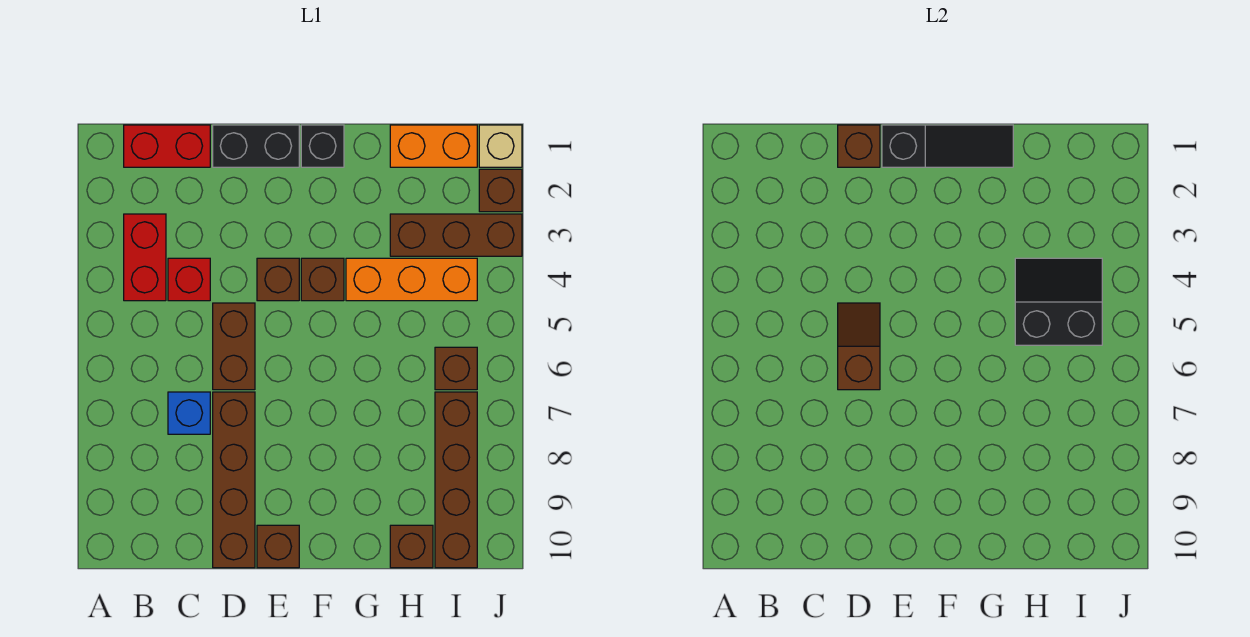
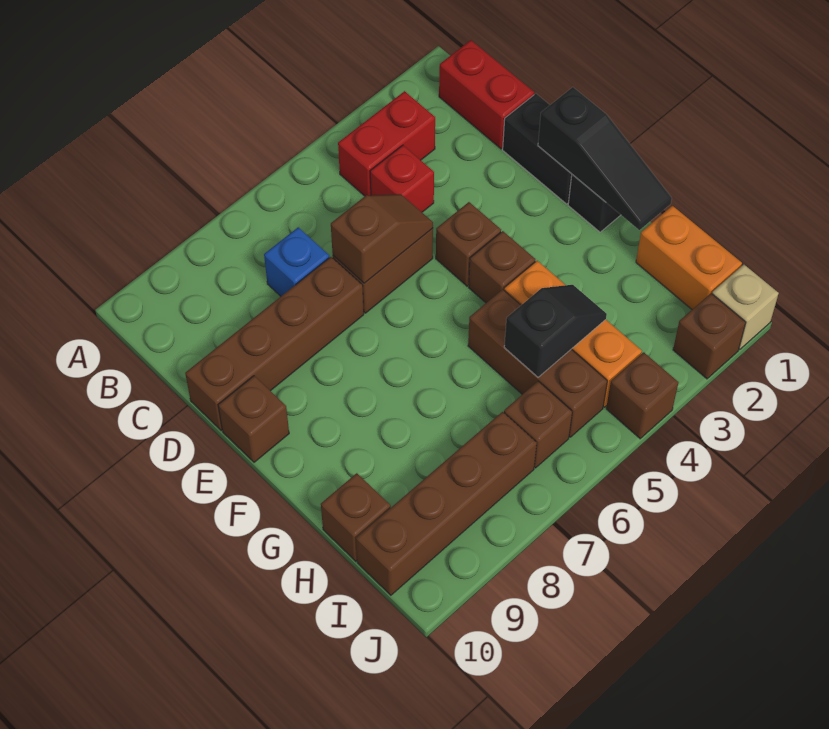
brown 1x1 brick [838,125,880,167] -> brown 1x1 brick moved to [606,352,678,439]
brown 1x3 brick [390,214,522,256] -> brown 1x3 brick moved to [468,289,607,437]
black 2x2 slope [1015,258,1102,345] -> black 1x2 slope [504,285,607,377]

